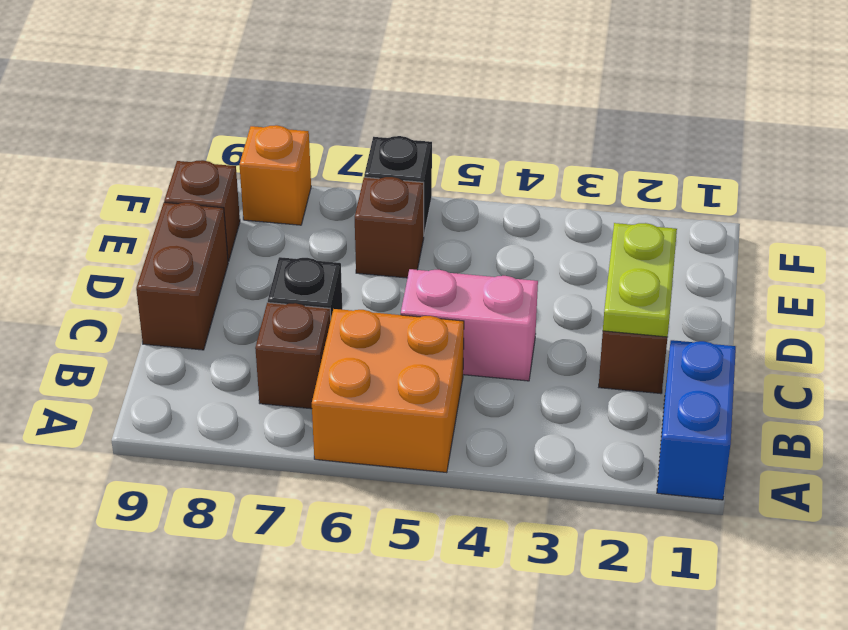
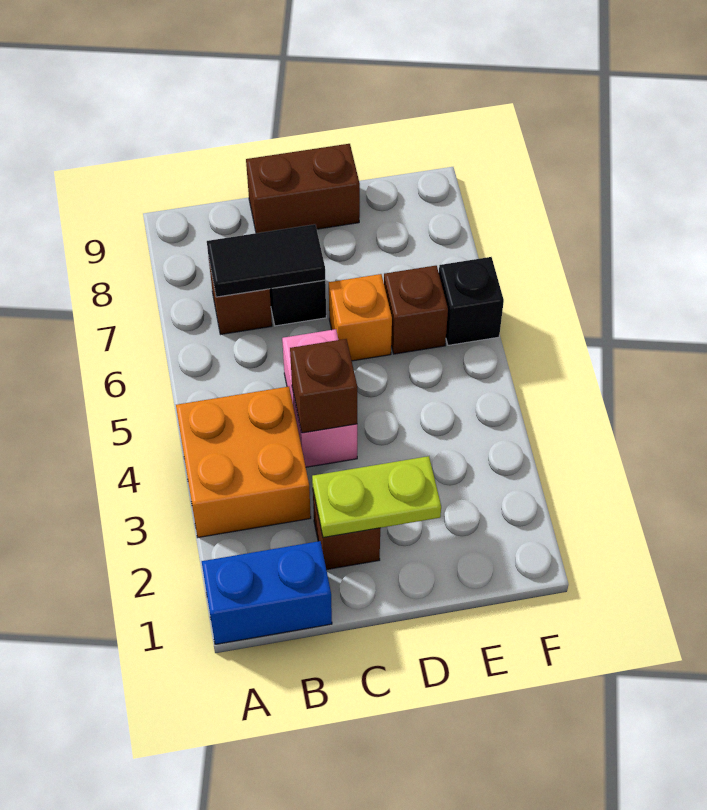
orange 2x2 brick [312,309,464,473] -> orange 2x2 brick moved to [176,387,311,537]
none -> black 1x2 tile [207,224,325,297]
brown 1x1 brick [164,160,240,262] -> brown 1x1 brick moved to [290,339,357,433]
orange 1x1 brick [239,125,311,225] -> orange 1x1 brick moved to [329,274,392,361]

